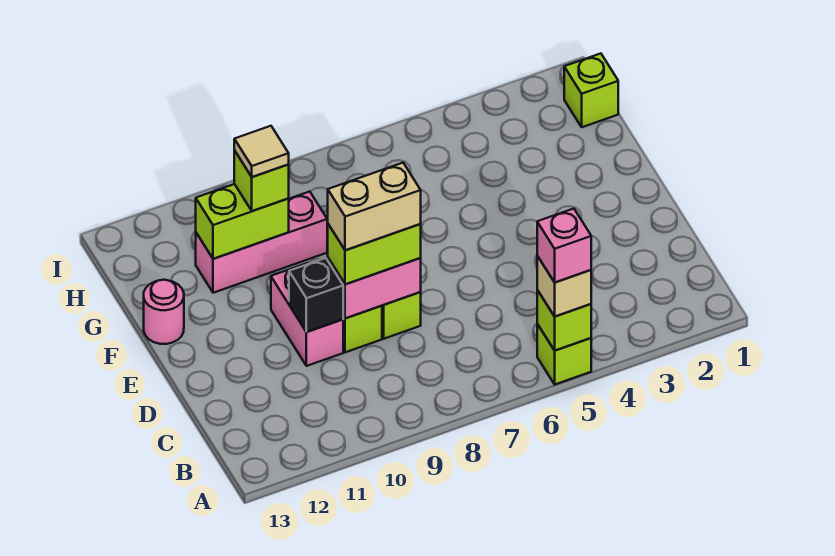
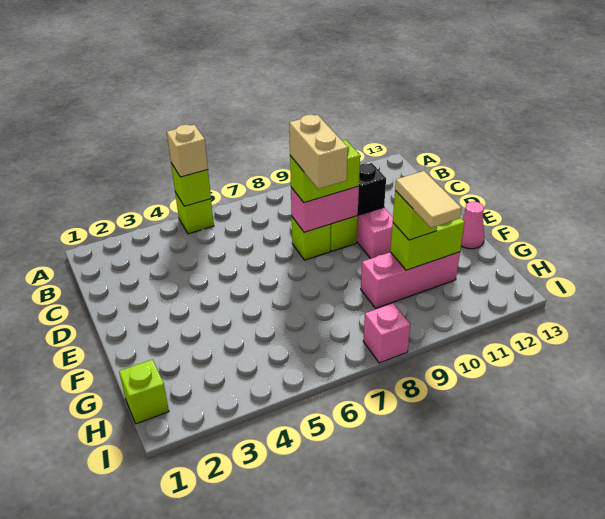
pink 1x1 brick [537,209,591,282] -> pink 1x1 brick moved to [363,303,410,363]
tan 1x2 brick [327,163,421,250] -> tan 1x2 brick turned to [289,115,348,189]
pink 1x1 round brick [144,280,184,344] -> pink 1x1 cone [461,202,485,249]
tan 1x1 tile [234,126,289,177] -> tan 1x2 tile [395,171,461,228]

